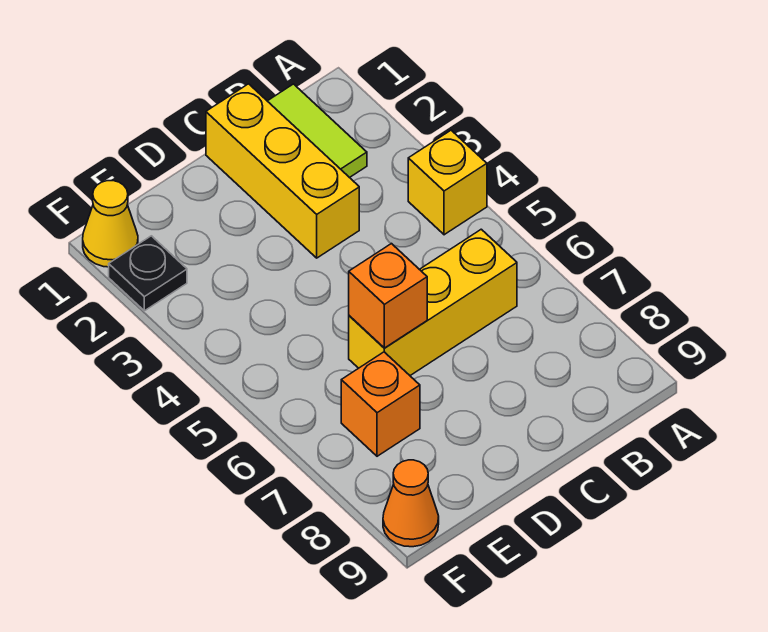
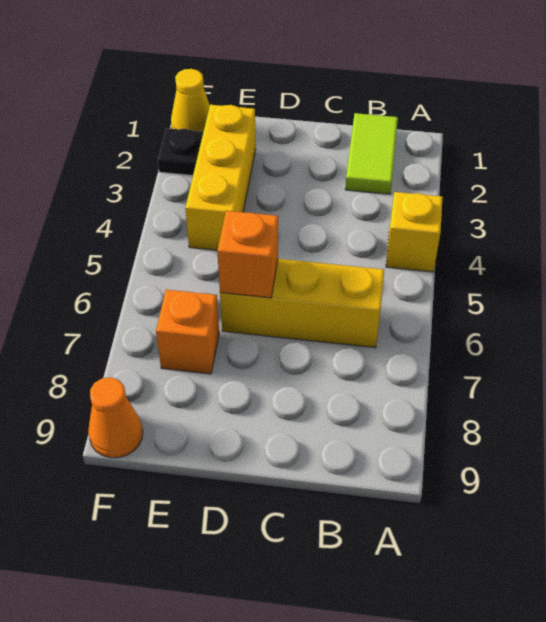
yellow 1x3 brick [206,84,359,258] -> yellow 1x3 brick moved to [185,105,256,250]

